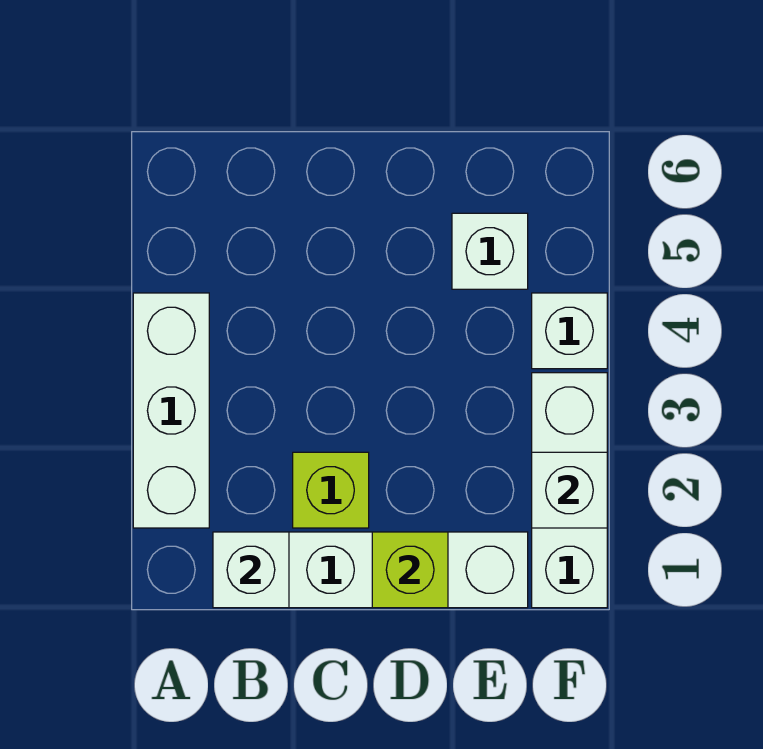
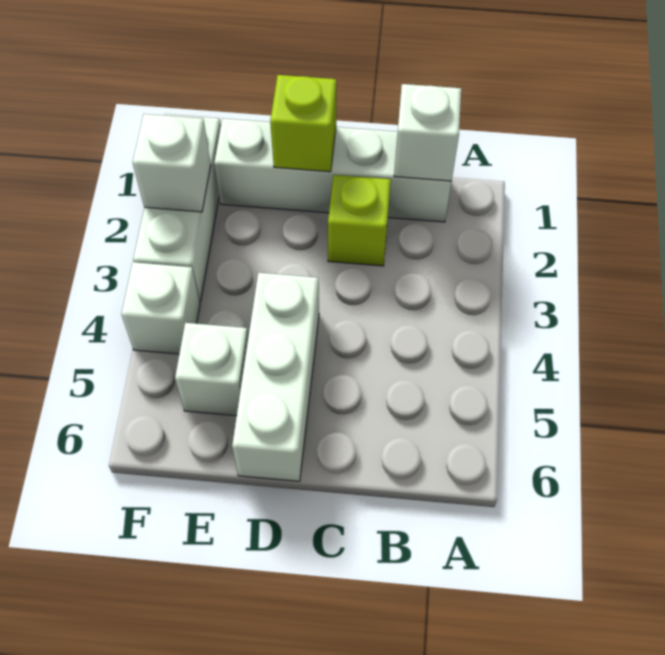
white 1x3 brick [133,293,209,528] -> white 1x3 brick moved to [232,273,319,481]

